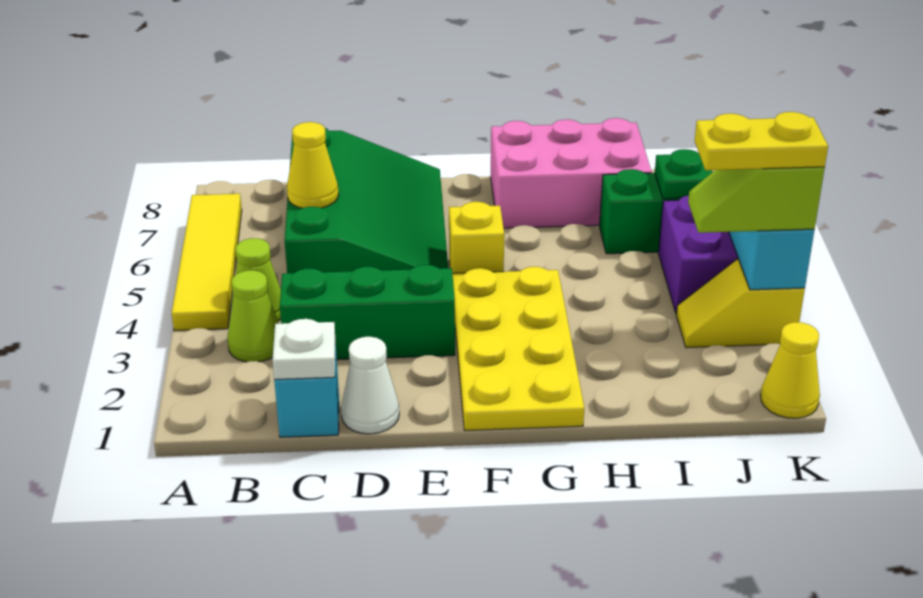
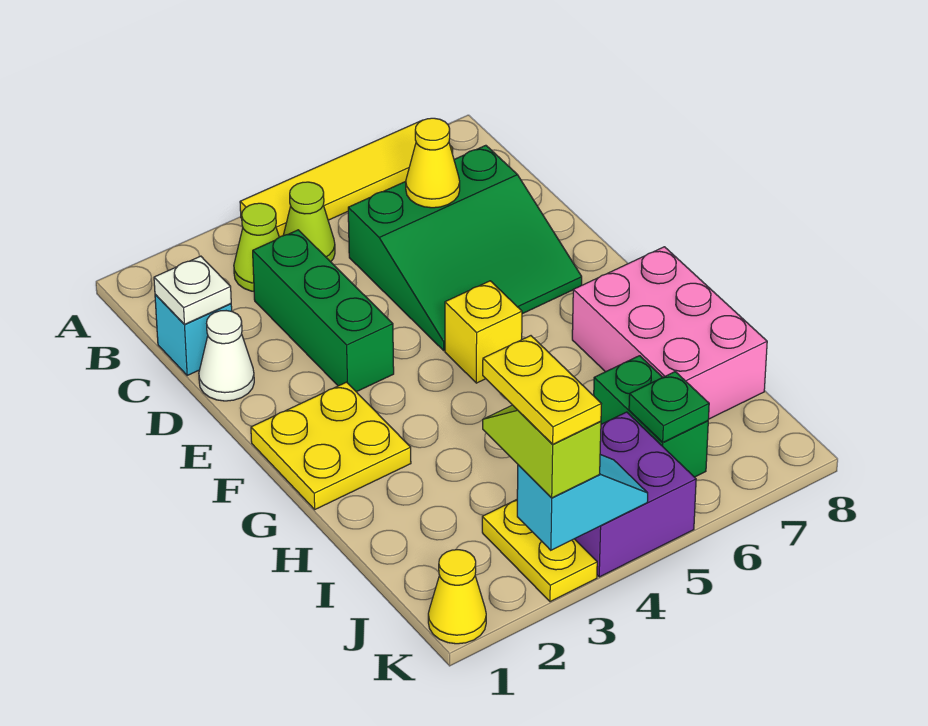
green 3x4 slope [285,128,448,273] -> green 3x3 slope [348,145,582,350]
yellow 2x4 plate [452,267,584,431] -> yellow 2x2 plate [251,382,411,509]
yellow 1x2 slope [676,259,805,348] -> yellow 1x2 plate [482,500,597,602]

